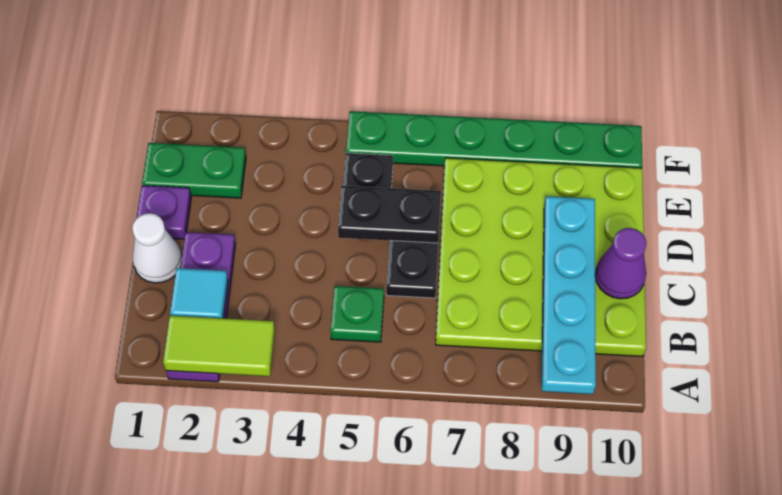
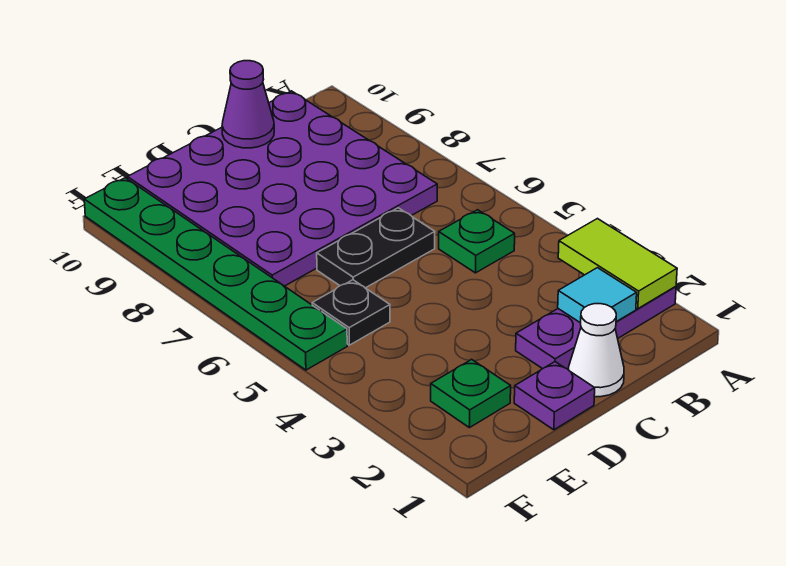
cyan 1x4 plate [542,196,596,394] -> none
lime 4x4 plate [436,158,646,357] -> purple 4x4 plate [127,91,437,286]
black 1x2 plate [338,186,441,243] -> none
green 1x2 plate [142,143,246,198] -> green 1x1 plate [431,359,511,428]

